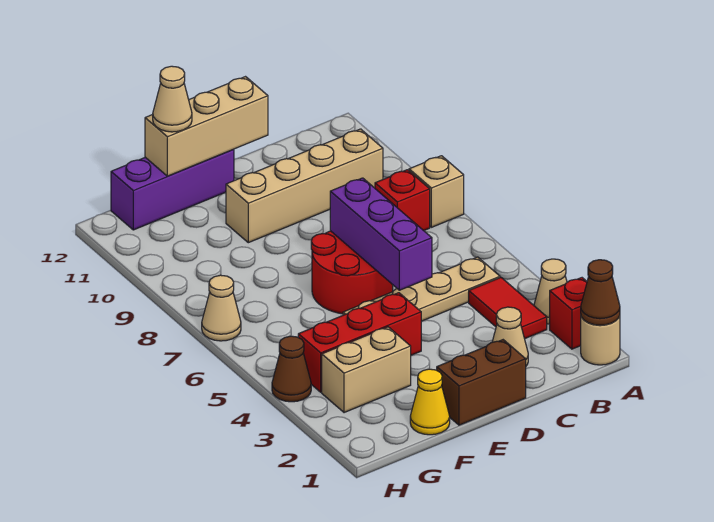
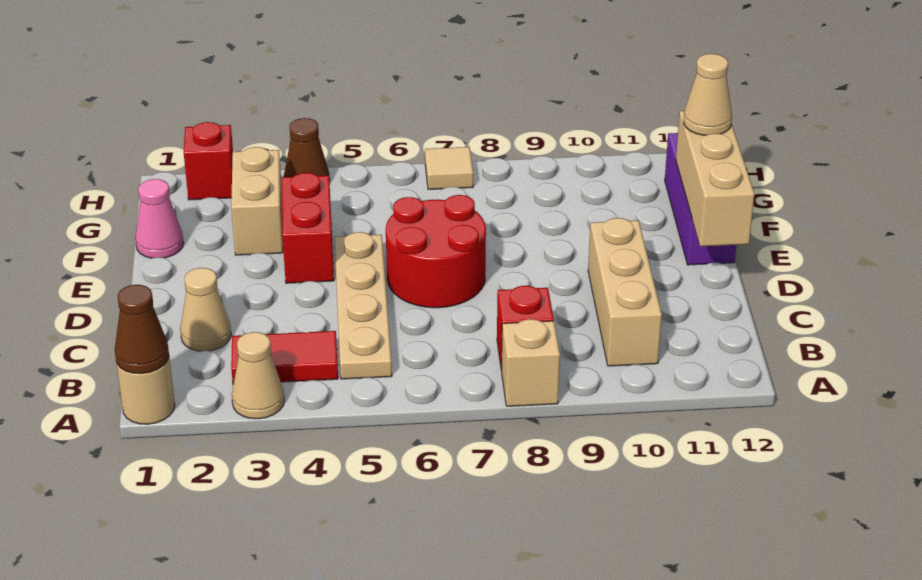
red 1x1 brick [550,278,587,349] -> red 1x1 brick moved to [184,122,233,200]
tan 1x4 brick [226,129,383,243] -> tan 1x3 brick [588,218,662,366]
brown 1x2 brick [437,340,526,425] -> none
purple 1x3 brick [330,178,432,290] -> none
red 1x3 brick [298,293,421,392] -> red 1x2 brick [282,173,334,283]
yellow 1x1 cone [410,369,450,435] -> pink 1x1 cone [135,179,184,258]
tan 1x1 cone [202,275,241,341] -> tan 1x1 tile [425,147,473,189]

